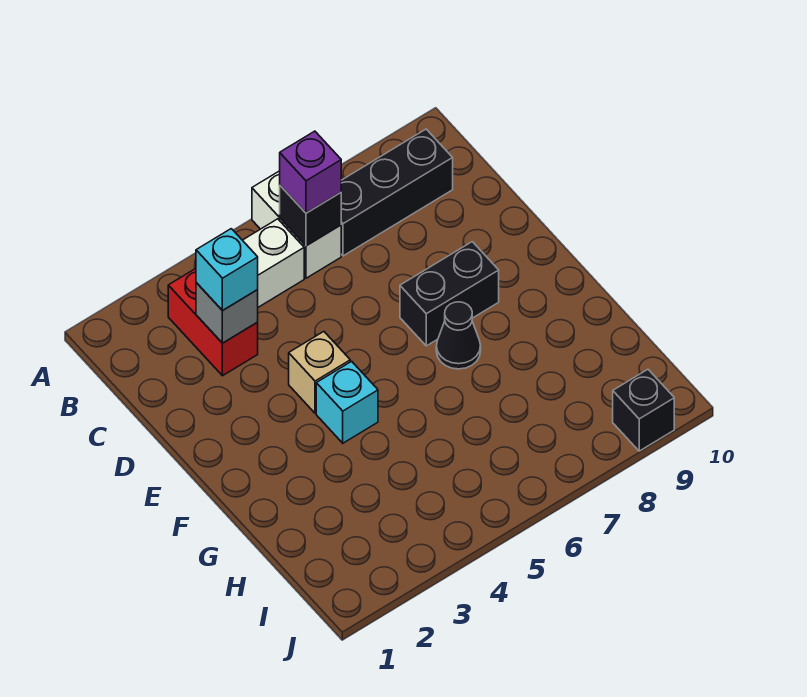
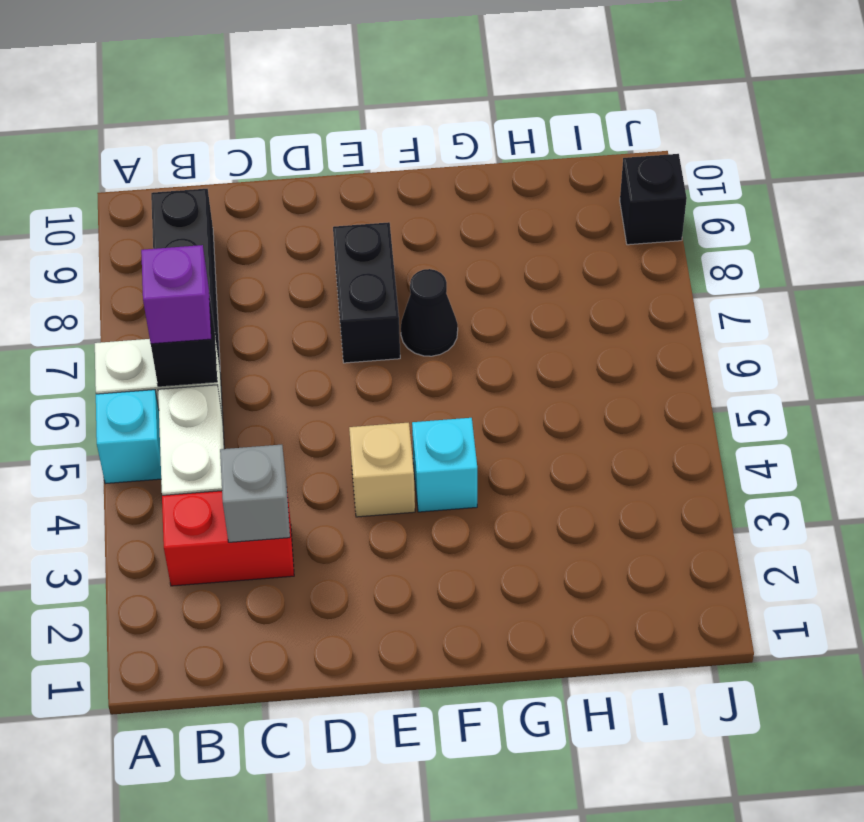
cyan 1x1 brick [196,229,258,311] -> cyan 1x1 brick moved to [96,390,161,484]

